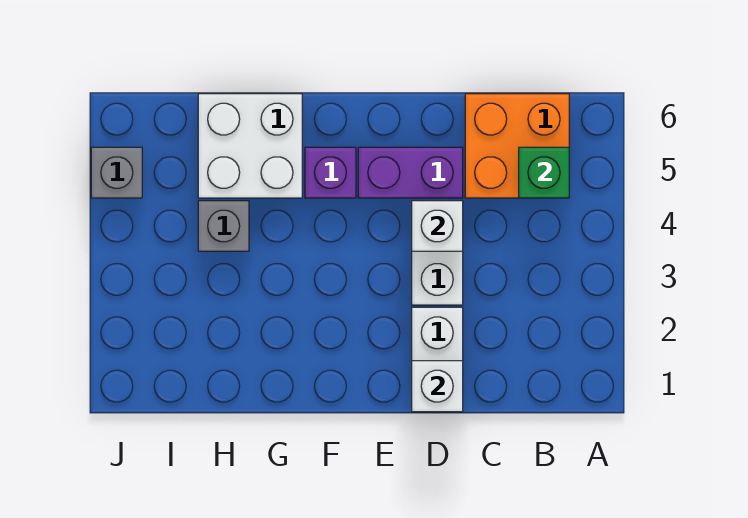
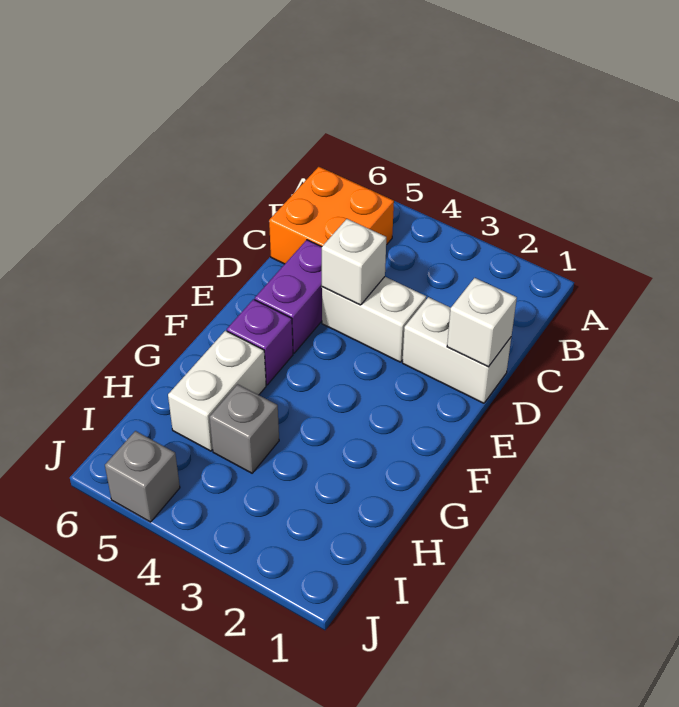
green 1x1 brick [519,147,569,198] -> none
white 2x2 brick [198,94,302,198] -> white 1x2 brick [168,331,266,451]

